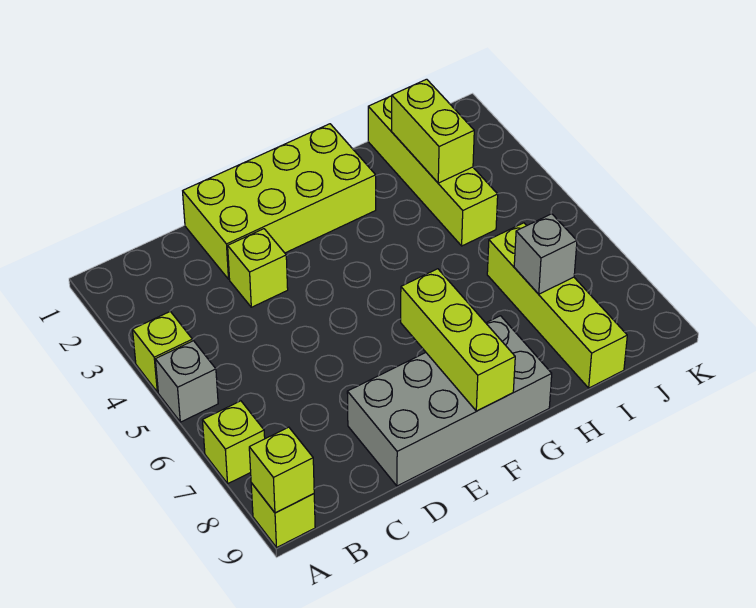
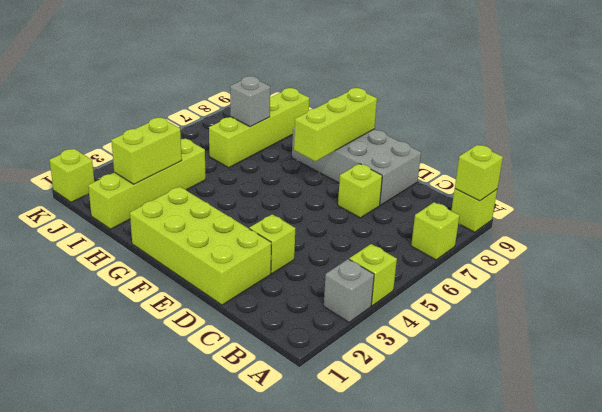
grey 1x1 brick [155,341,218,422] -> grey 1x1 brick moved to [324,259,374,322]
none -> lime 1x1 brick [338,164,382,218]
none -> lime 1x1 brick [50,149,94,202]

